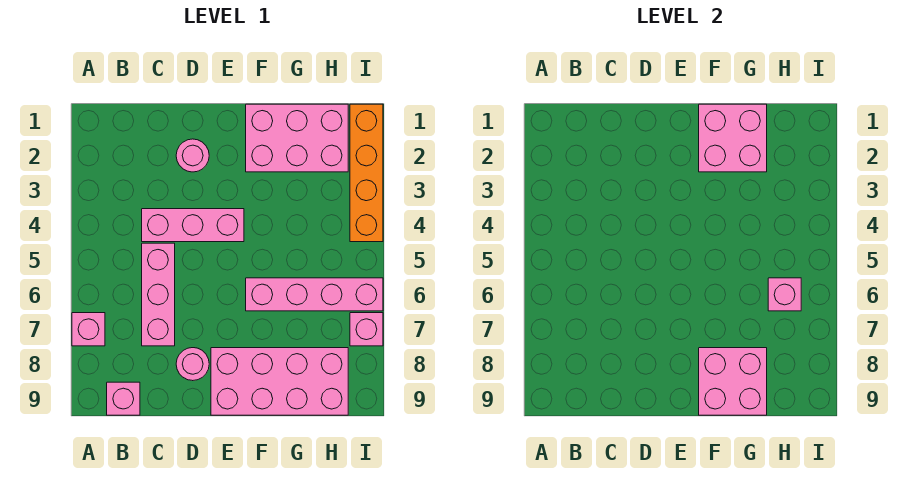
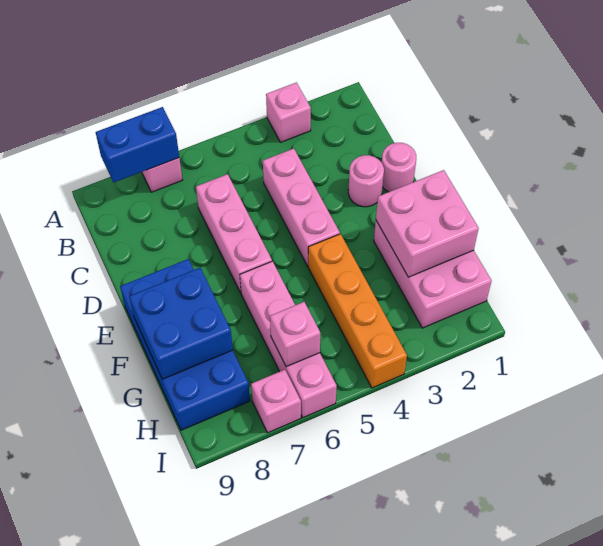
none -> blue 1x2 brick [96,107,179,183]
pink 1x1 brick [107,382,140,415] -> pink 1x1 brick moved to [266,83,311,142]
pink 1x3 brick [142,243,175,346] -> pink 1x3 brick turned to [196,174,272,293]
pink 1x1 round brick [176,348,209,381] -> pink 1x1 round brick moved to [382,143,416,192]
pink 2x4 brick [211,348,348,415] -> blue 2x4 brick [120,259,250,430]
pink 2x2 brick [699,348,767,415] -> blue 2x2 brick [129,268,233,379]
orange 1x4 brick [350,104,383,242] -> orange 1x4 brick turned to [308,234,407,388]

